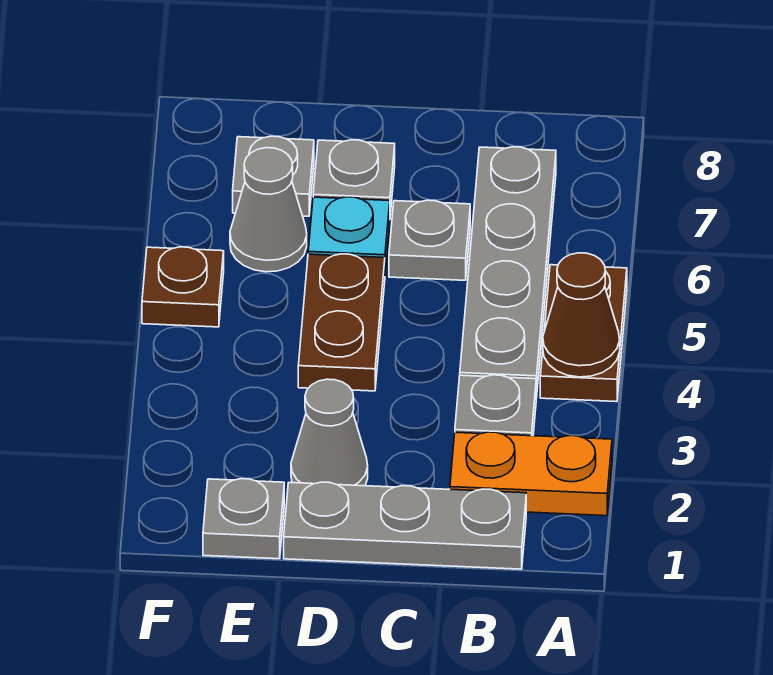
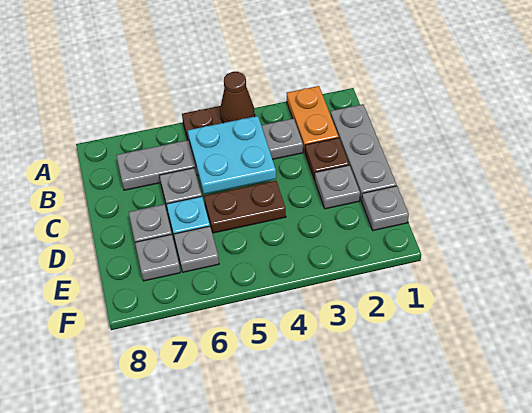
none -> cyan 2x2 plate [188,116,276,194]
grey 1x1 cone [291,379,368,486] -> grey 1x1 plate [315,165,360,209]
grey 1x1 cone [230,148,307,272] -> grey 1x1 plate [174,226,219,272]
brown 1x1 plate [142,247,224,327] -> brown 1x1 plate moved to [305,138,349,180]

